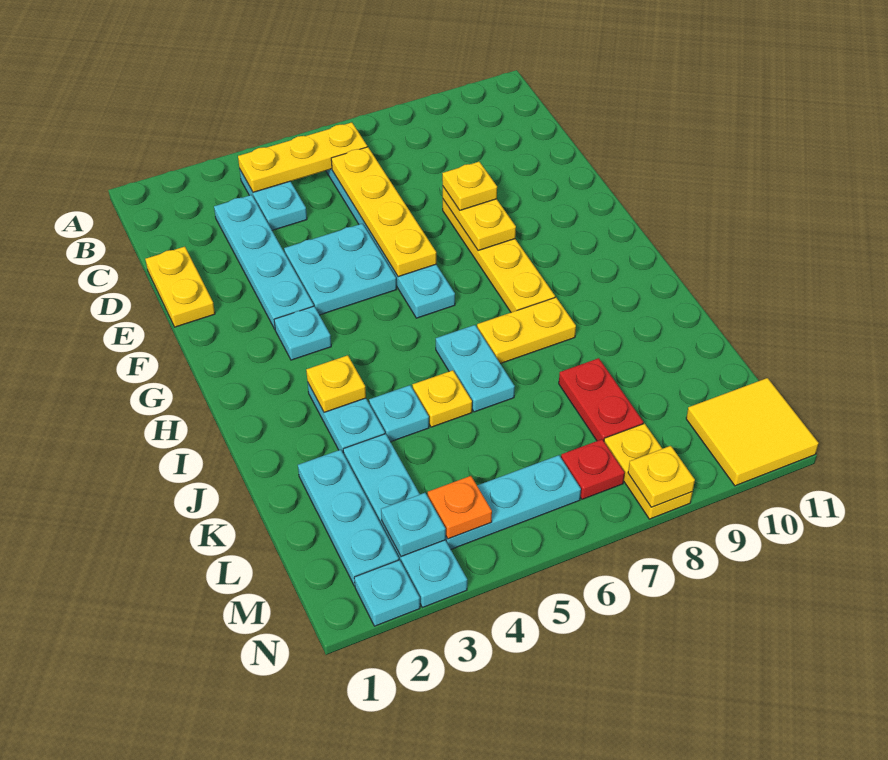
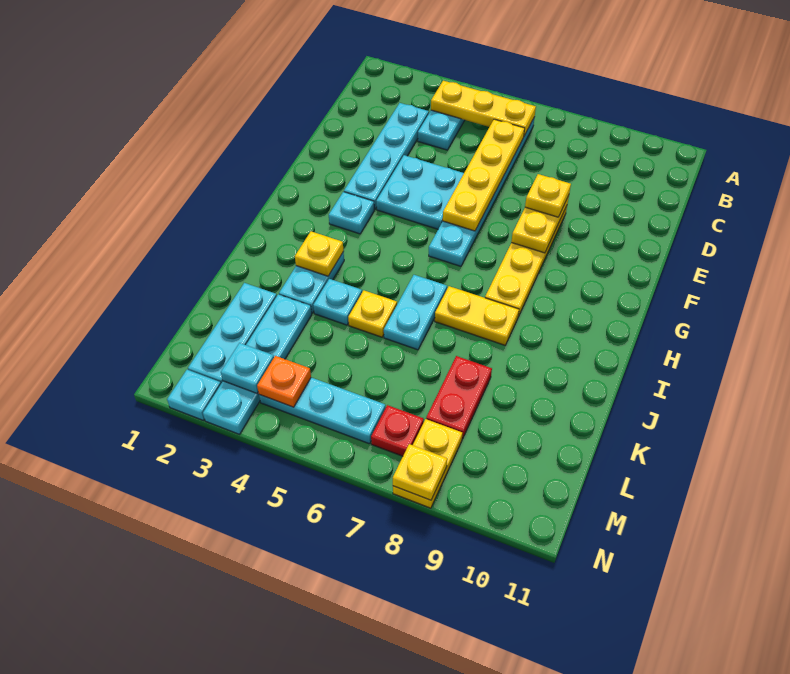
yellow 1x2 plate [145,247,215,327] -> none
yellow 2x2 tile [686,378,819,486] -> none

